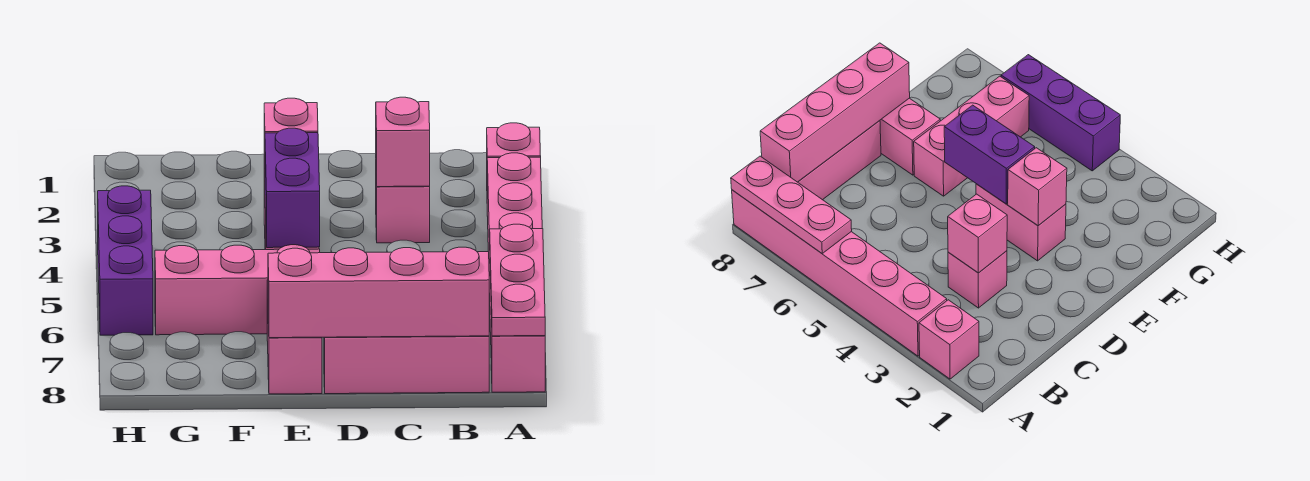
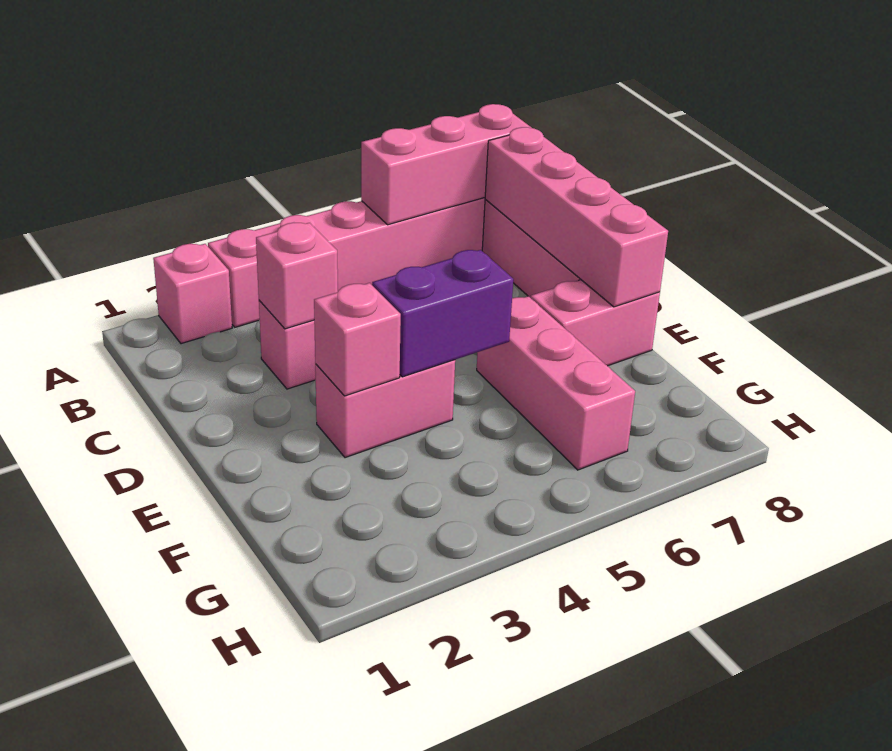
pink 1x3 plate [490,224,545,336] -> pink 1x3 brick [361,104,531,225]
purple 1x3 brick [98,186,153,335] -> none

